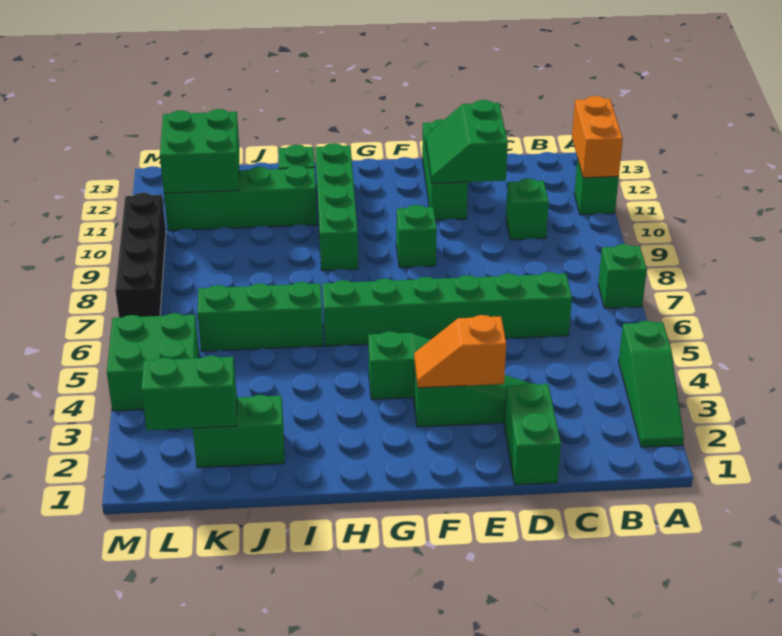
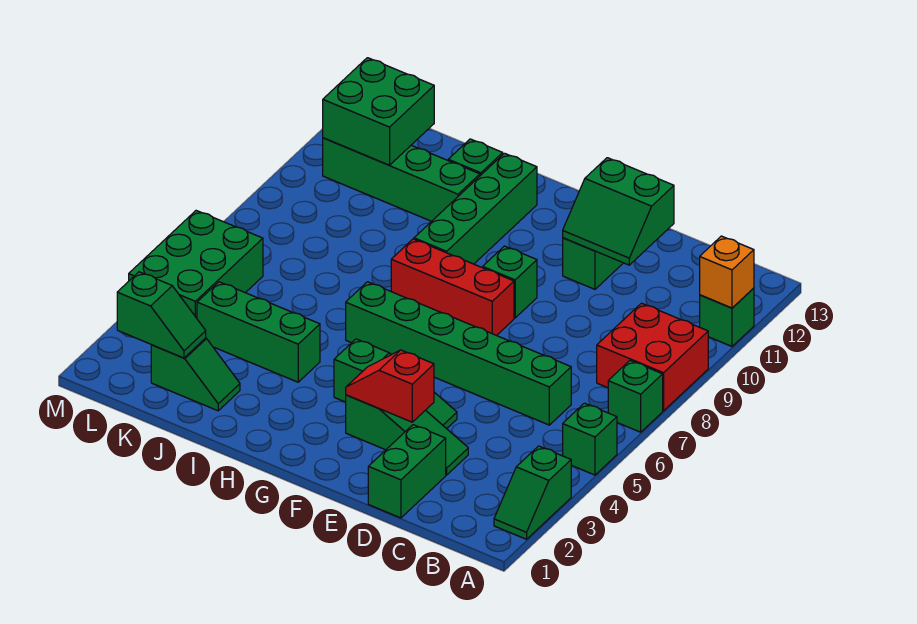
green 1x3 slope [619,321,684,447] -> green 1x2 slope [494,446,571,539]
none -> red 2x2 brick [597,303,708,411]
orange 1x2 brick [572,96,623,178] -> orange 1x1 brick [700,236,754,308]
green 1x1 brick [506,178,549,240] -> green 1x1 brick moved to [563,403,617,475]
green 2x2 slope [426,100,508,183] -> green 2x2 slope turned to [563,158,674,265]
orange 1x2 slope [414,315,506,388] -> red 1x2 slope [346,350,434,422]
none -> red 1x3 brick [391,239,514,336]
green 1x3 brick [197,282,323,351] -> green 1x3 brick moved to [197,282,320,382]
green 1x2 brick [193,395,284,468] -> green 1x2 slope [151,338,240,411]
green 1x2 brick [141,356,237,430] -> green 1x2 slope [117,272,206,358]
green 2x2 brick [107,313,199,411] -> green 2x3 brick [129,211,263,318]
black 1x4 brick [115,193,166,318] -> none

